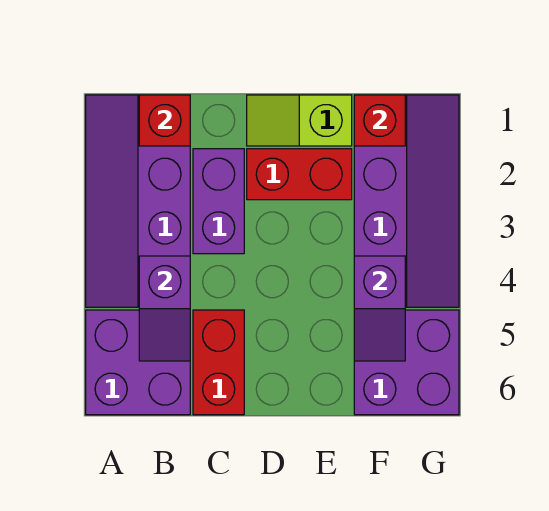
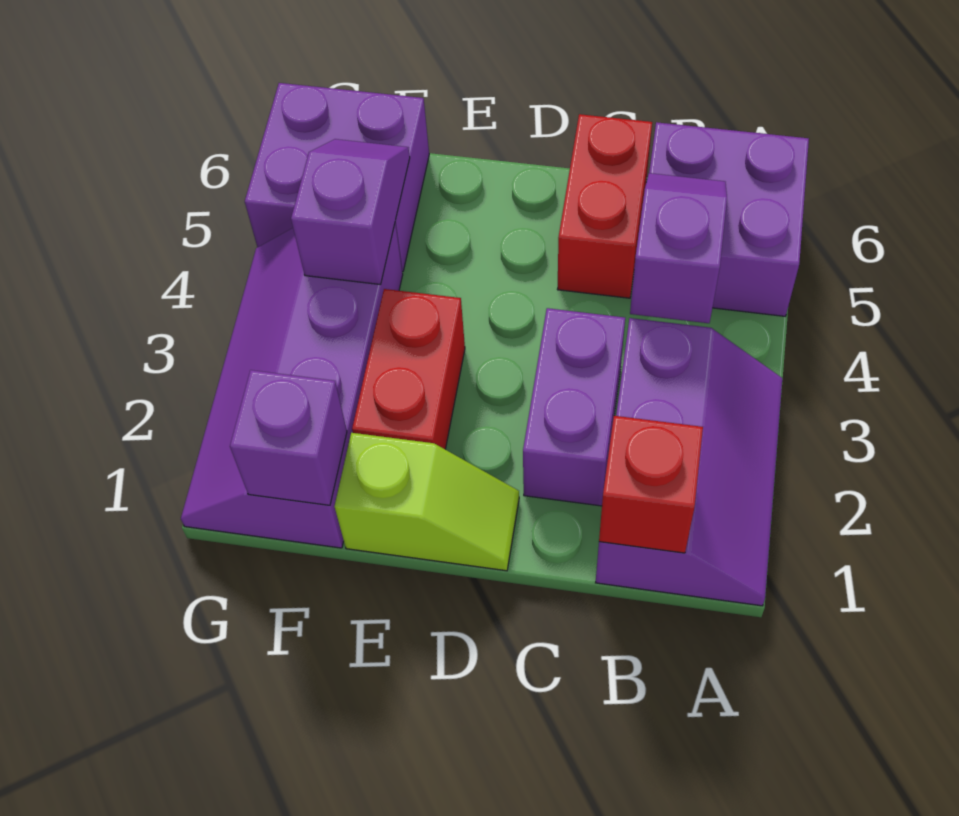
purple 2x4 slope [86,95,190,307] -> purple 2x3 slope [596,318,782,606]
red 1x2 brick [247,149,352,200] -> red 1x2 brick turned to [352,289,465,449]
red 1x1 brick [354,95,405,146] -> purple 1x1 brick [230,370,347,505]

